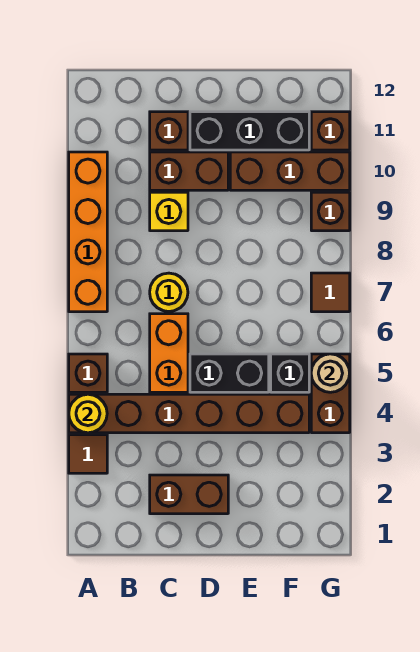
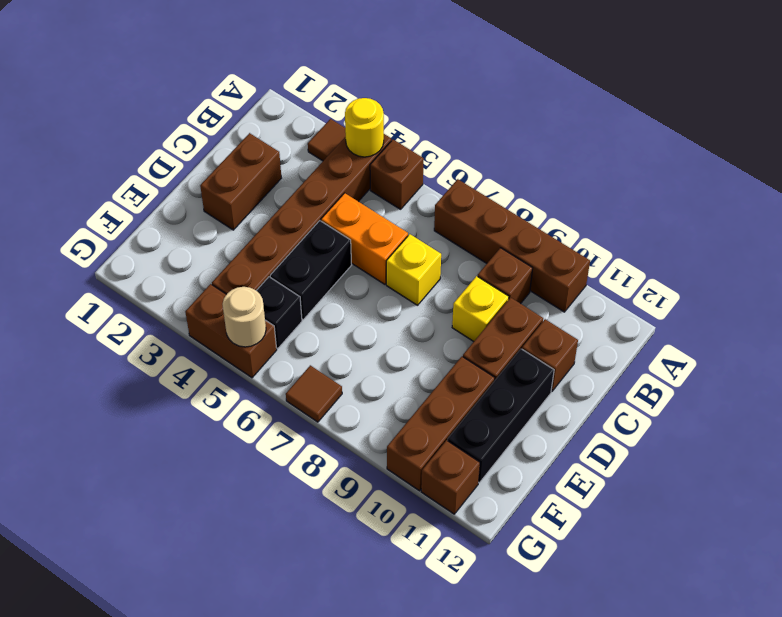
orange 1x4 brick [69,152,107,312] -> brown 1x4 brick [434,179,590,312]
yellow 1x1 round brick [150,273,188,312] -> yellow 1x1 brick [386,234,441,305]
brown 1x1 brick [311,192,350,231] -> brown 1x1 brick moved to [478,248,533,304]

